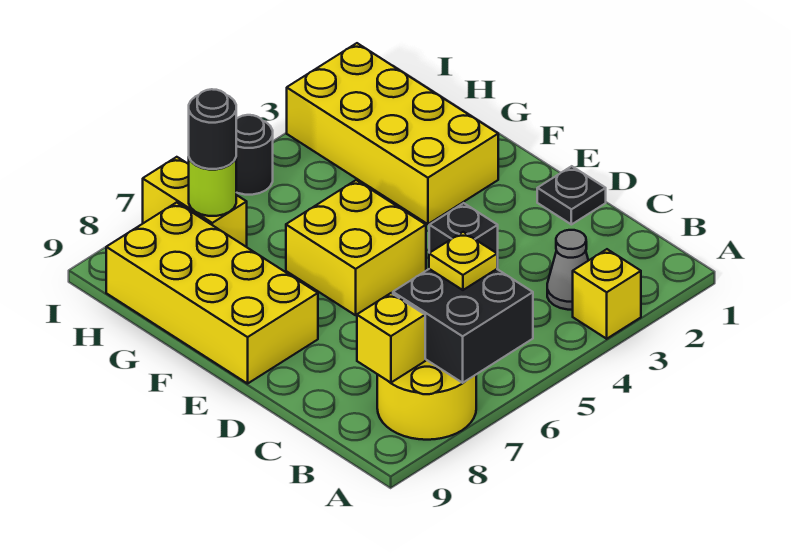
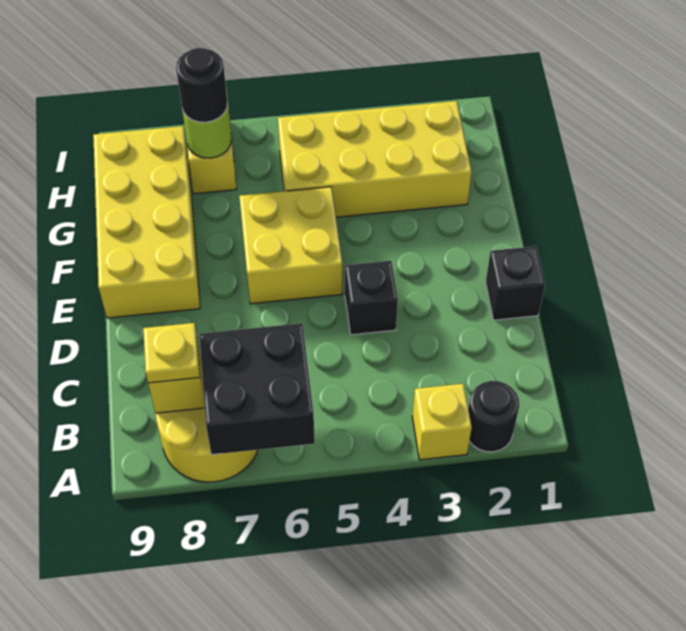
grey 1x1 cone [547,230,588,310] -> none
yellow 1x1 plate [429,232,497,290] -> yellow 1x1 plate moved to [143,323,200,383]
black 1x1 plate [537,166,606,225] -> black 1x1 brick [486,246,545,320]
yellow 2x4 brick [287,43,498,224] -> yellow 2x4 brick turned to [278,101,472,217]
black 1x1 round brick [236,115,273,195] -> black 1x1 round brick moved to [468,381,519,452]

